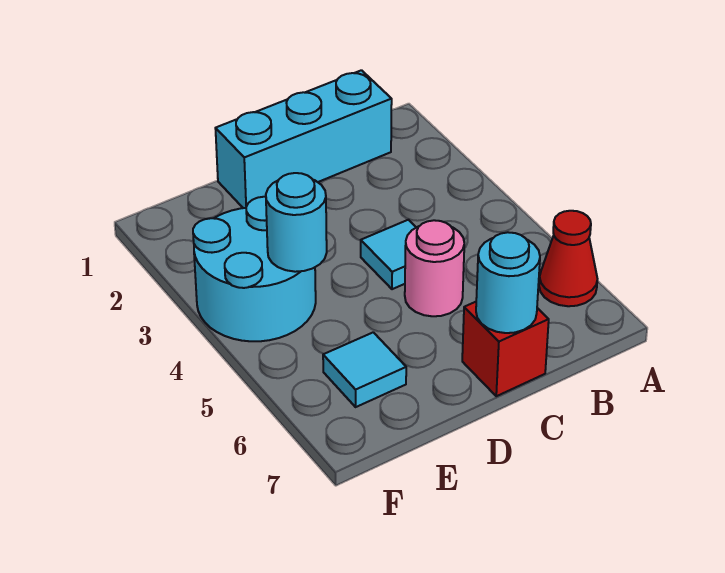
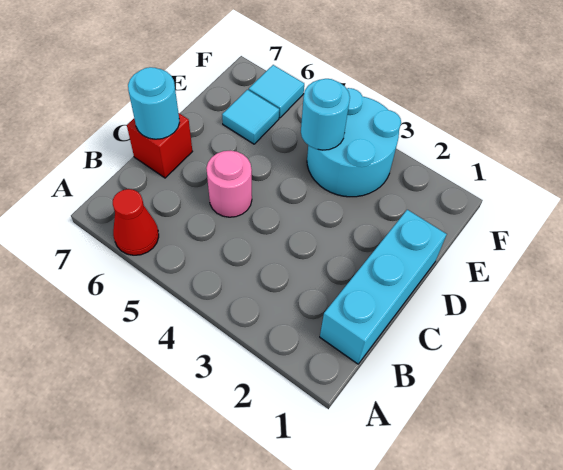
cyan 1x1 tile [361,220,416,289] -> cyan 1x1 tile moved to [249,65,304,118]

